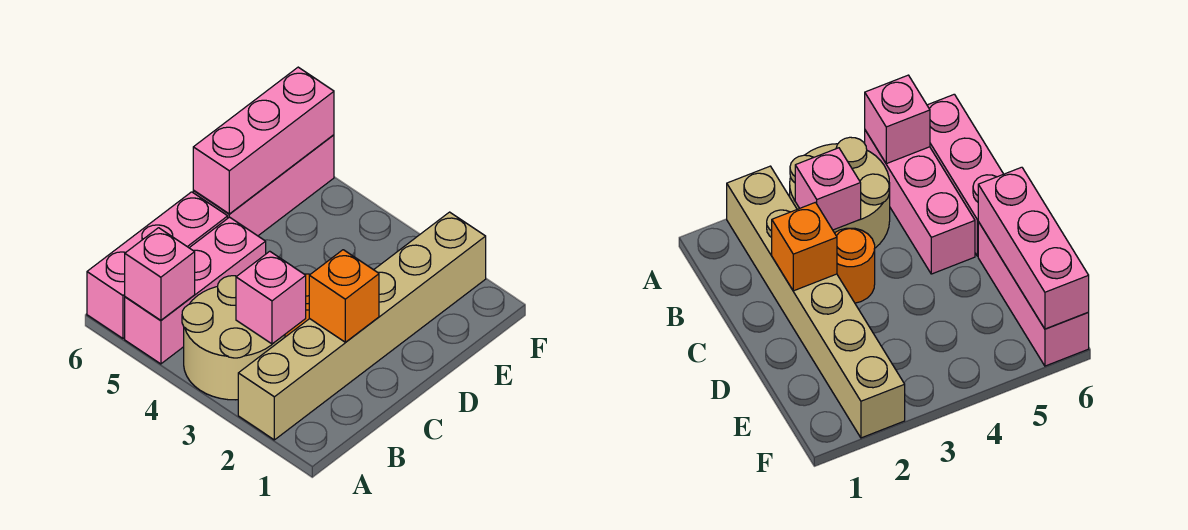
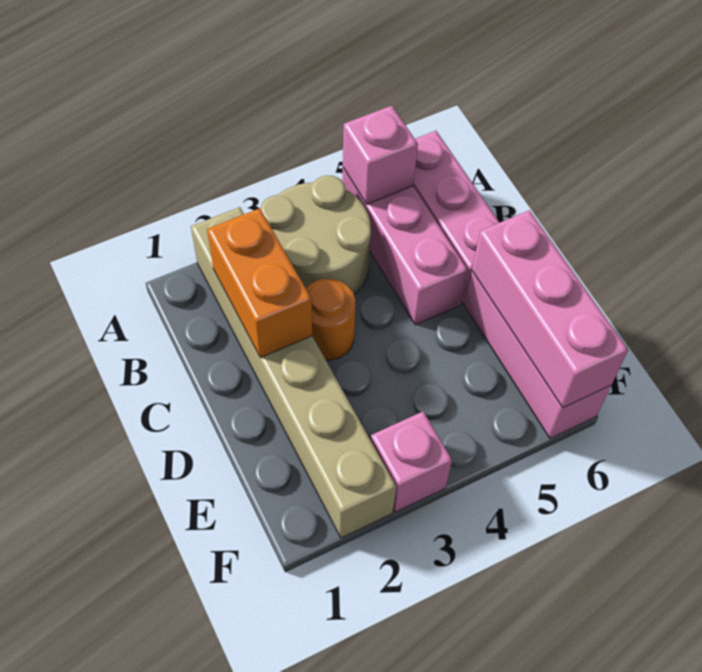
pink 1x1 brick [236,251,306,344] -> pink 1x1 brick moved to [371,412,452,512]
orange 1x1 brick [309,250,379,342] -> orange 1x2 brick [207,208,312,358]

